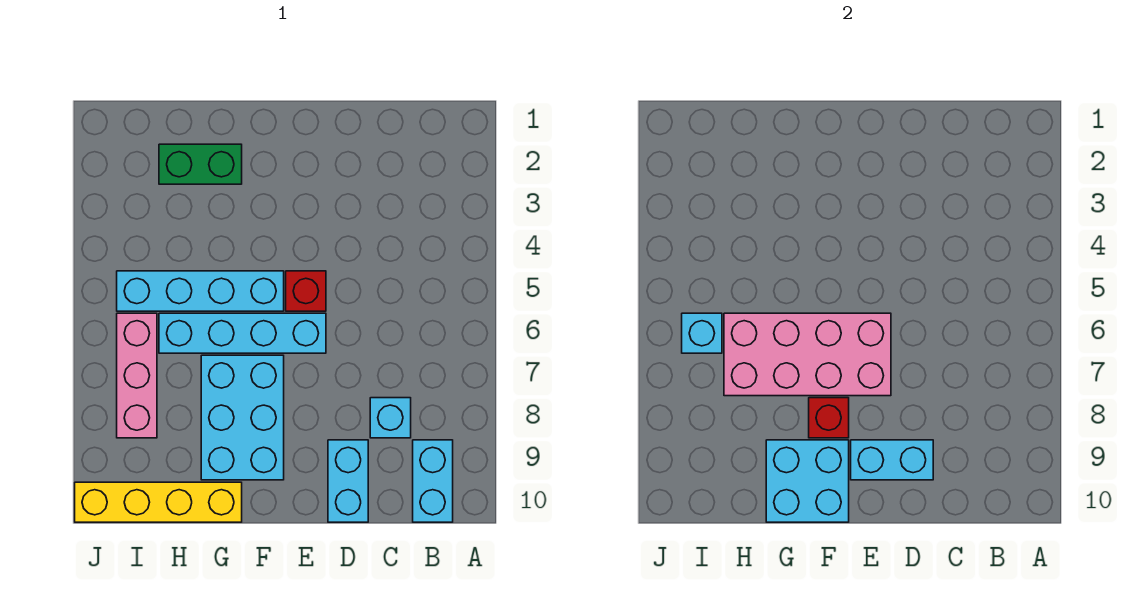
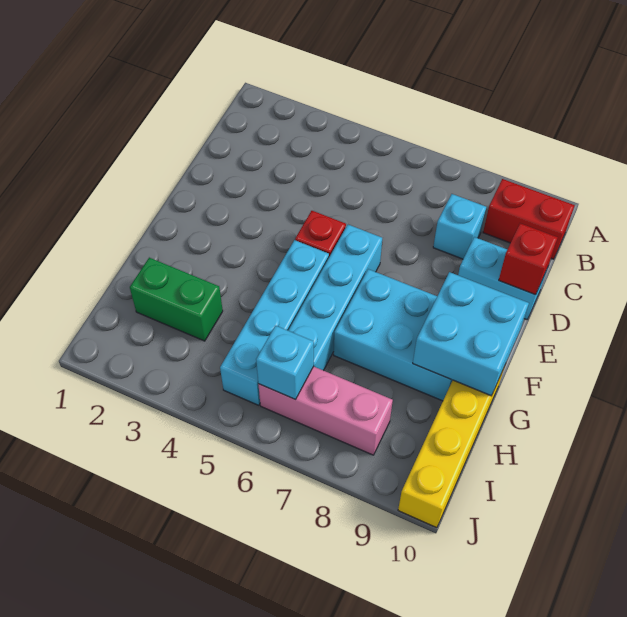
cyan 1x2 brick [413,440,453,522] -> red 1x2 brick [483,179,575,259]
cyan 1x2 brick [851,440,933,480] -> none
pink 2x4 brick [724,313,891,396] -> none
red 1x1 brick [809,398,849,438] -> red 1x1 brick moved to [499,223,558,295]
green 1x2 brick [159,144,242,184] -> green 1x2 brick turned to [130,258,223,341]

